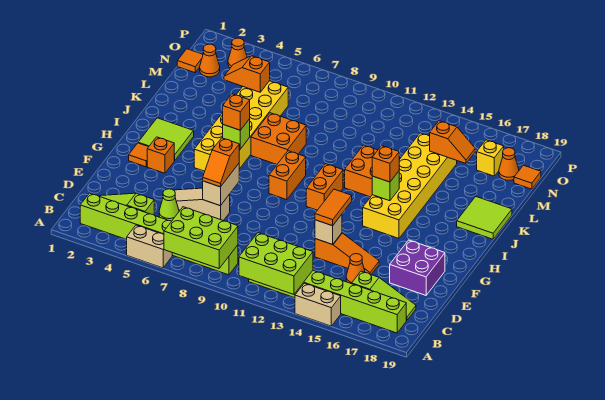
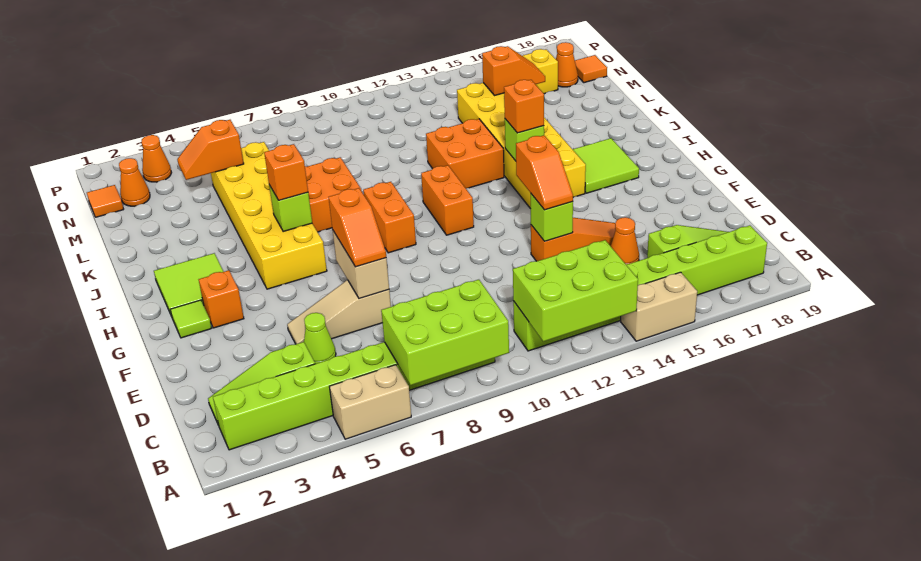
tan 1x1 brick [315,214,342,244] -> lime 1x1 brick [531,194,573,241]
orange 1x2 tile [315,189,352,226] -> orange 1x2 slope [516,135,573,210]
purple 2x2 brick [390,240,445,295] -> none
orange 1x1 tile [129,143,148,167] -> lime 1x1 tile [170,300,211,338]
lime 2x2 tile [457,197,512,239] -> lime 2x2 tile moved to [573,138,639,193]

